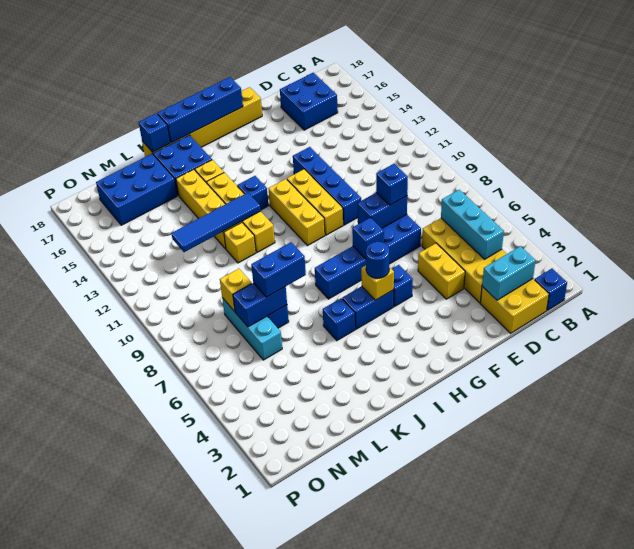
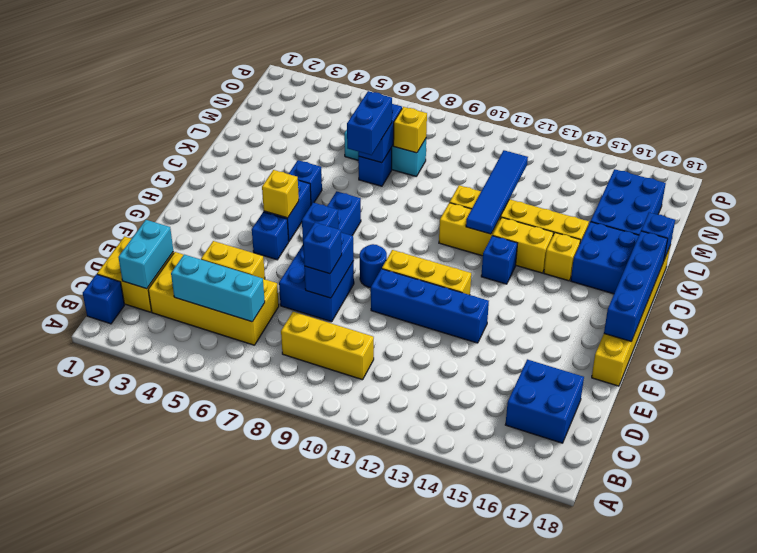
blue 1x1 round brick [366,242,389,278] -> blue 1x1 round brick moved to [360,244,387,288]
yellow 1x3 brick [268,179,325,246] -> yellow 1x3 brick moved to [281,312,374,380]

